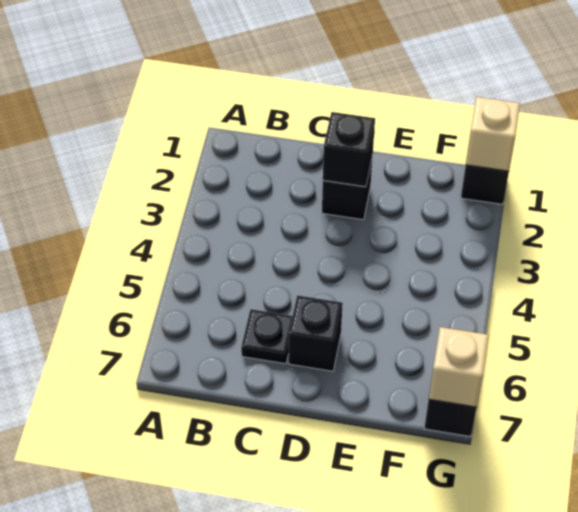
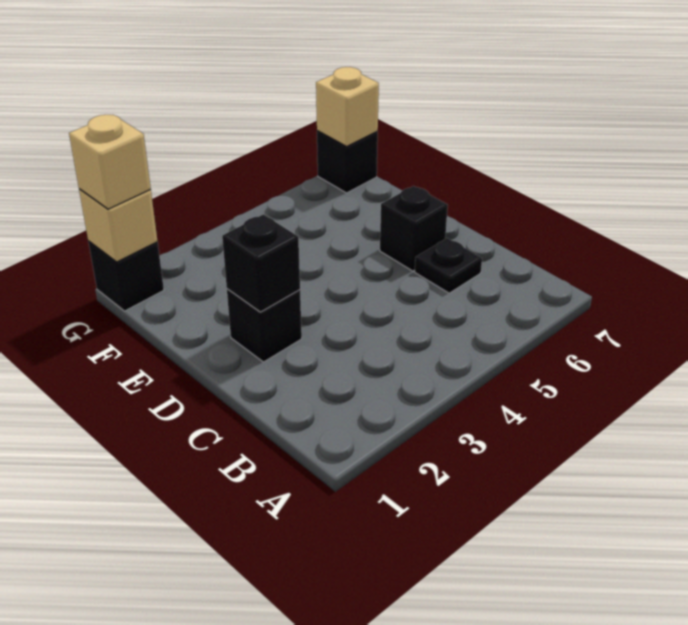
none -> tan 1x1 brick [69,115,151,209]

